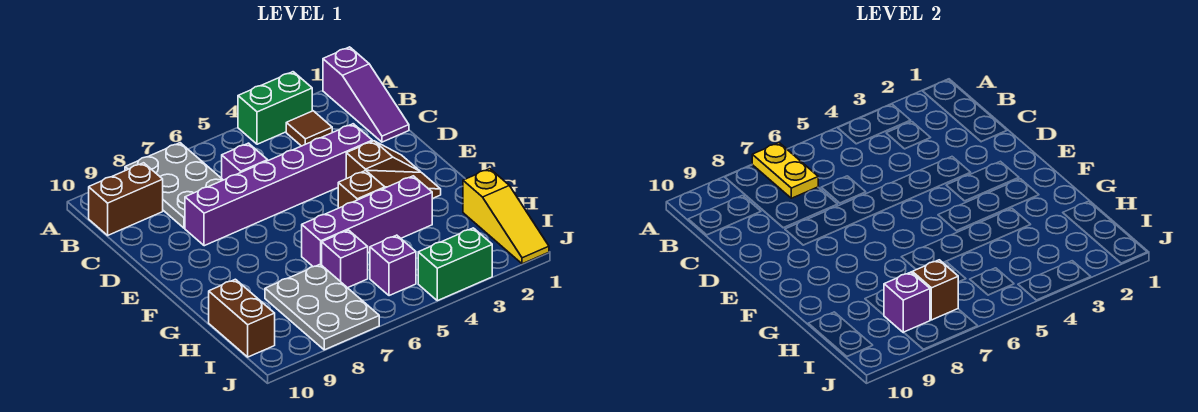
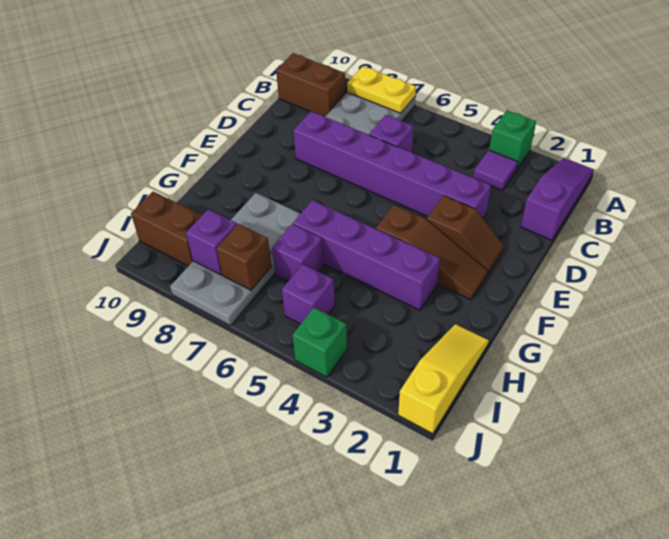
purple 1x3 slope [323,47,409,142] -> purple 1x3 slope turned to [521,158,594,240]
green 1x2 brick [238,72,312,144] -> green 1x1 brick [489,110,536,170]
yellow 1x2 plate [752,143,818,198] -> yellow 1x2 plate turned to [347,66,416,113]
brown 1x1 tile [286,111,332,146] -> purple 1x1 tile [473,150,518,191]
yellow 1x3 slope [463,169,549,264] -> yellow 1x3 slope turned to [398,324,489,434]
grey 2x3 plate [265,264,379,350] -> grey 2x4 plate [170,193,301,326]
brown 1x2 brick [209,279,275,357] -> brown 1x2 brick turned to [131,192,202,266]
green 1x2 brick [418,228,492,301] -> green 1x1 brick [293,308,347,377]

